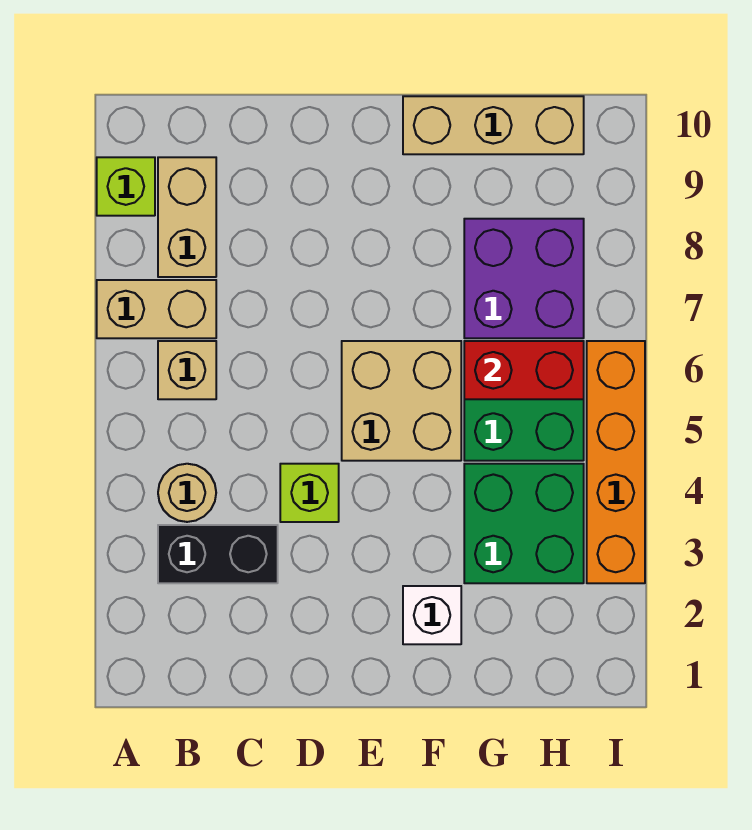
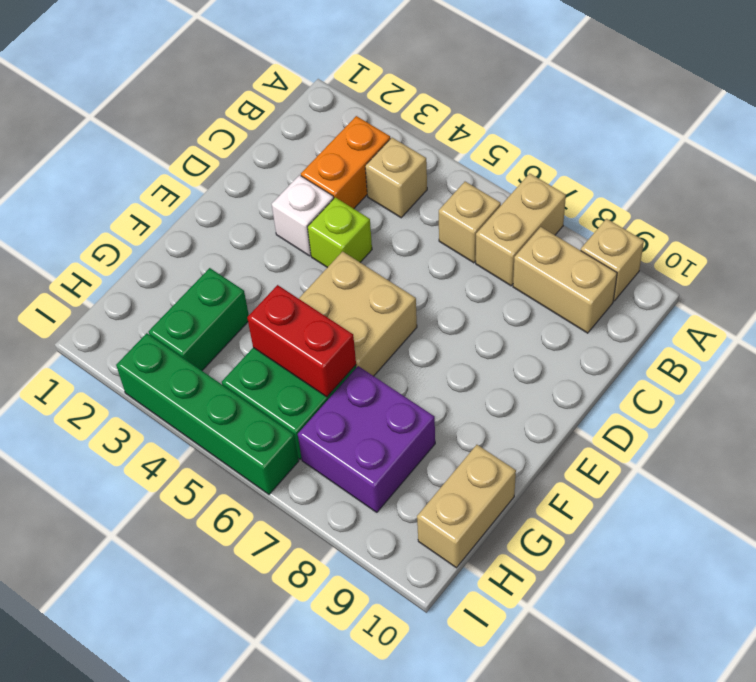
lime 1x1 brick [97,157,155,216] -> tan 1x1 brick [581,219,644,301]
black 1x2 brick [158,525,278,583] -> orange 1x2 brick [301,116,390,209]
tan 1x1 round brick [158,464,216,522] -> tan 1x1 brick [365,138,427,218]
white 1x1 brick [403,586,461,644] -> white 1x1 brick moved to [272,175,334,256]
tan 1x3 brick [403,96,584,154] -> tan 1x2 brick [417,445,516,568]
green 2x2 brick [464,464,584,583] -> green 1x2 brick [149,268,249,371]
red 1x2 brick [464,341,584,399] -> red 1x2 brick turned to [247,285,356,397]
orange 1x4 brick [587,341,645,583] -> green 1x4 brick [116,333,299,494]

